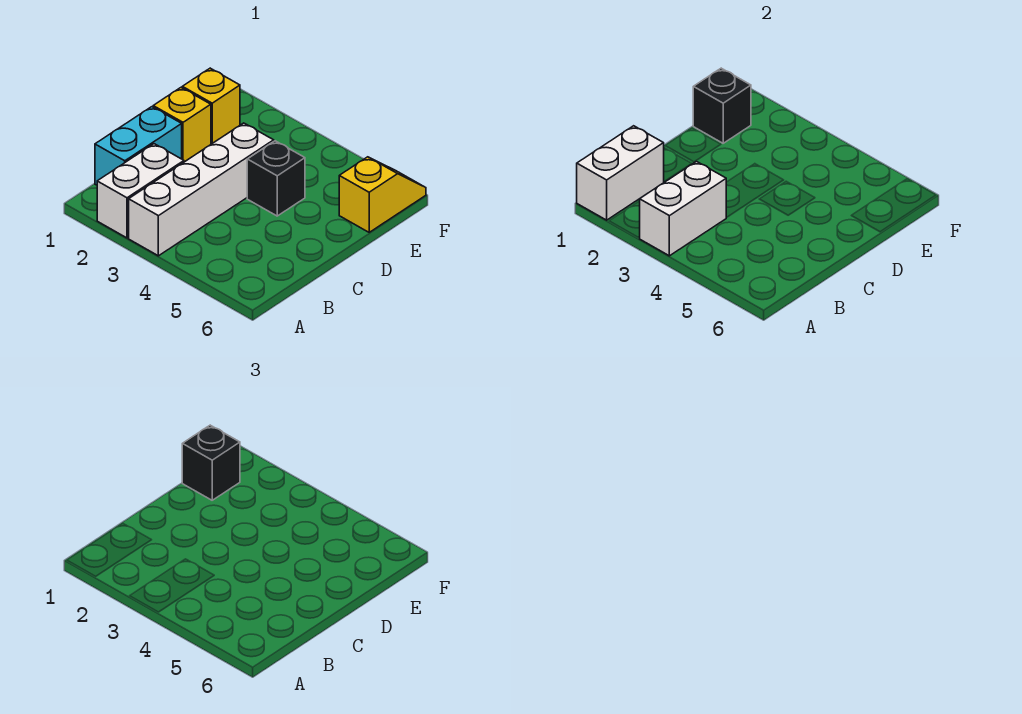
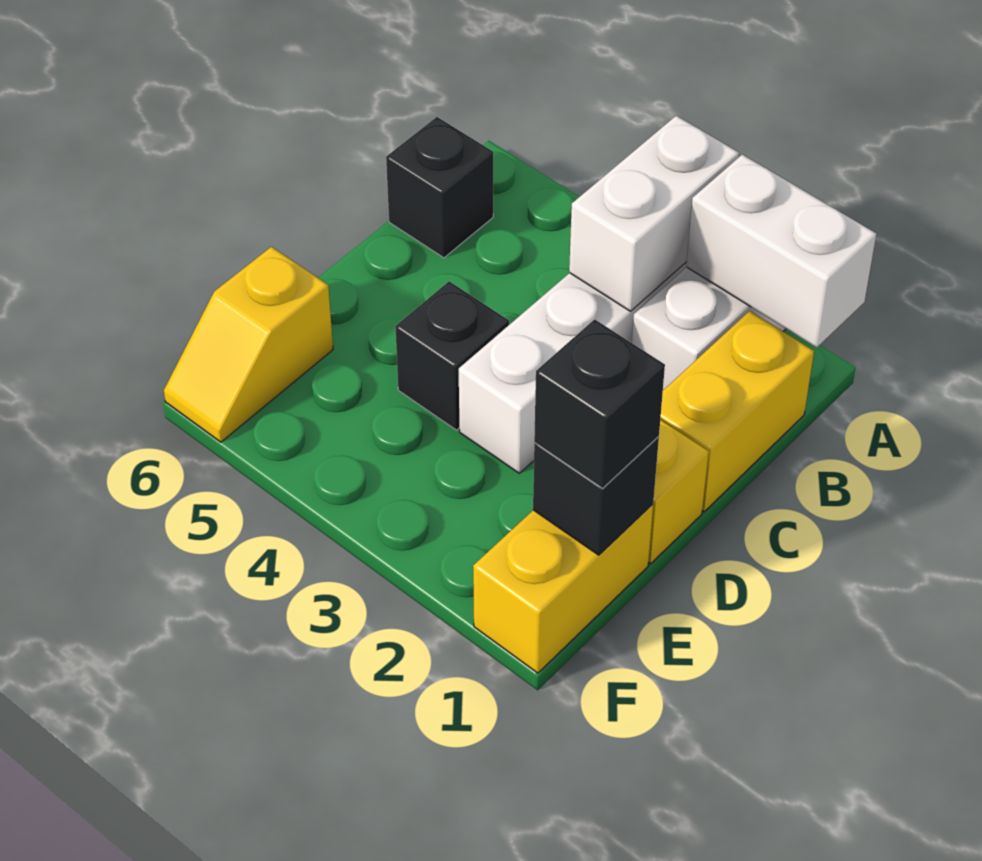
white 1x2 brick [577,126,664,220] -> white 1x2 brick turned to [686,154,876,348]
cyan 1x2 brick [95,107,182,185] -> yellow 1x2 brick [660,311,814,511]
none -> black 1x1 brick [386,117,493,258]
yellow 1x1 brick [182,68,240,143] -> yellow 1x2 brick [473,504,653,673]

